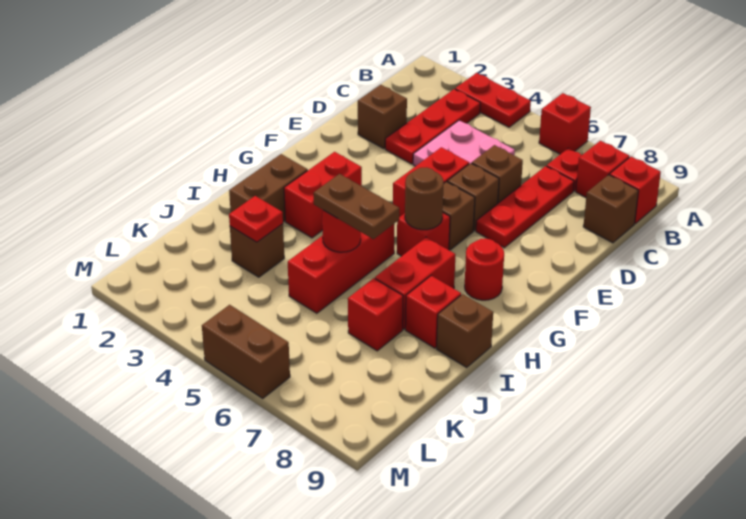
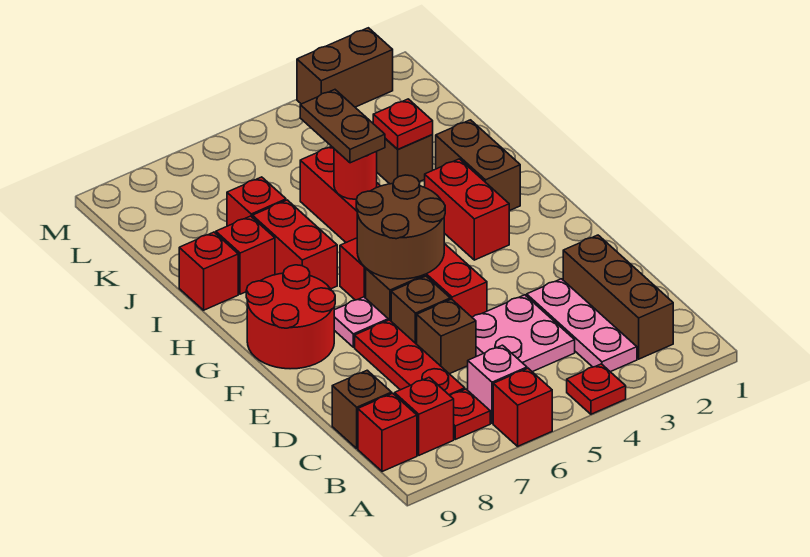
red 1x2 plate [455,73,531,127] -> red 1x1 plate [567,364,626,414]
red 1x3 plate [385,89,480,164] -> pink 1x3 plate [527,279,637,372]
none -> pink 1x1 brick [468,345,527,423]
brown 1x1 brick [358,85,407,149] -> brown 1x3 brick [563,235,673,359]
none -> pink 1x1 plate [334,297,388,347]
brown 1x1 round brick [405,167,444,230] -> brown 2x2 round brick [356,175,445,279]
red 1x1 round brick [465,238,504,300] -> red 2x2 round brick [246,265,335,369]
brown 1x2 plate [314,174,399,239] -> brown 1x2 plate turned to [300,90,385,163]
brown 1x1 brick [437,294,493,367] -> red 1x1 brick [179,232,238,310]
brown 1x2 brick [202,305,290,398] -> brown 1x2 brick moved to [297,28,393,107]

